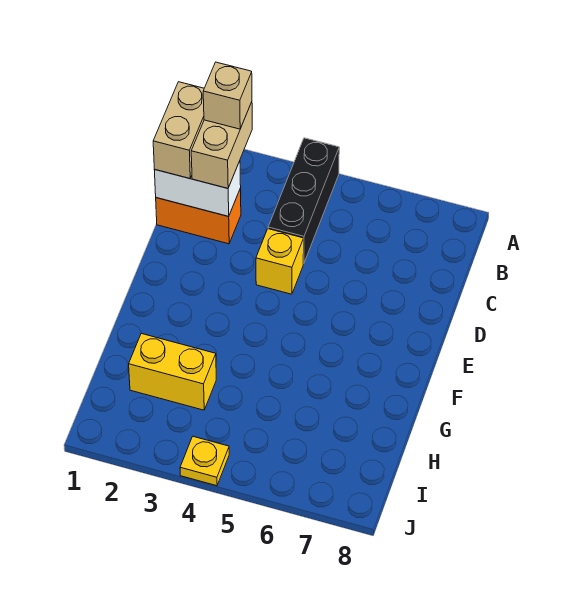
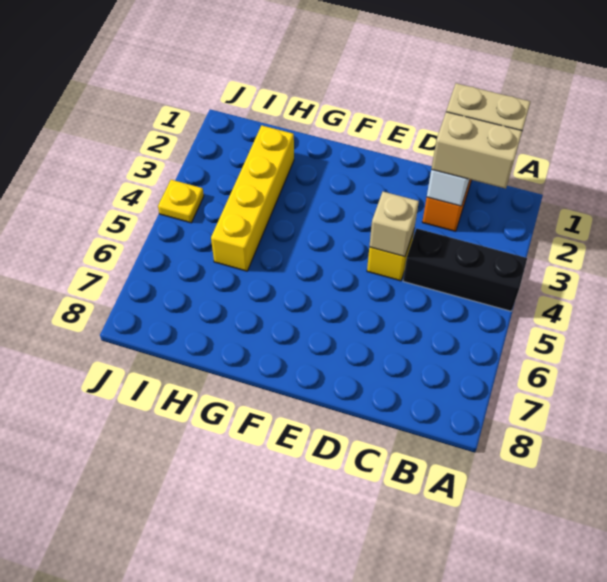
tan 1x1 brick [203,62,252,129] -> tan 1x1 brick moved to [369,192,419,257]
yellow 1x2 brick [129,334,216,410] -> yellow 1x4 brick [211,125,294,271]

